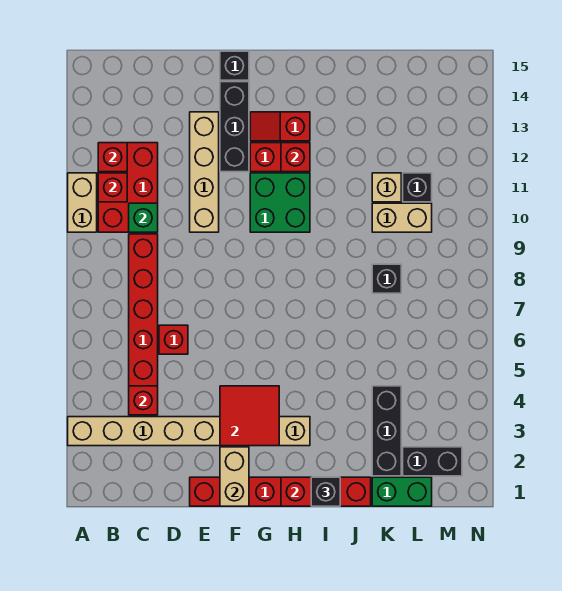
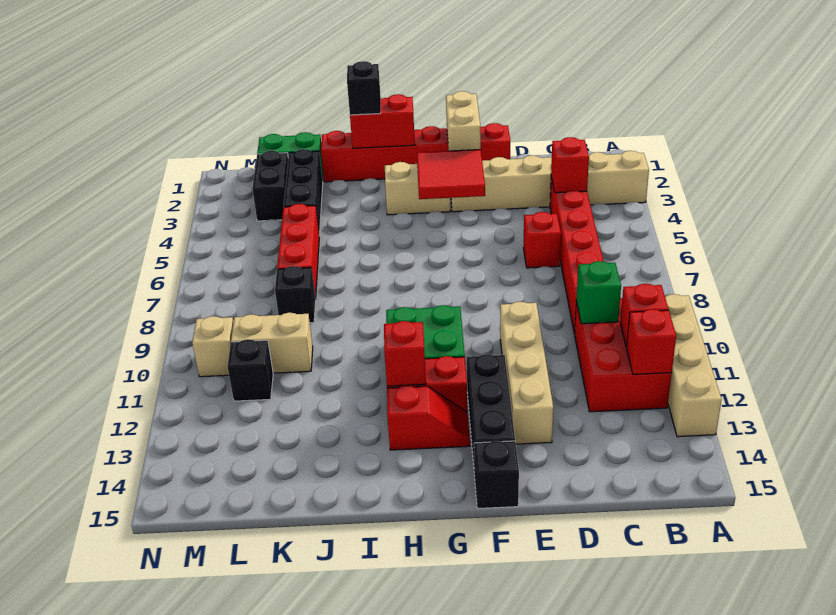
tan 1x2 brick [68,173,97,232] -> tan 1x4 brick [665,294,722,437]
none -> red 1x3 brick [277,204,319,298]
tan 1x1 brick [372,173,401,202] -> tan 1x1 brick moved to [192,316,234,377]
black 1x2 brick [403,447,462,476] -> black 1x2 brick turned to [252,151,288,221]

